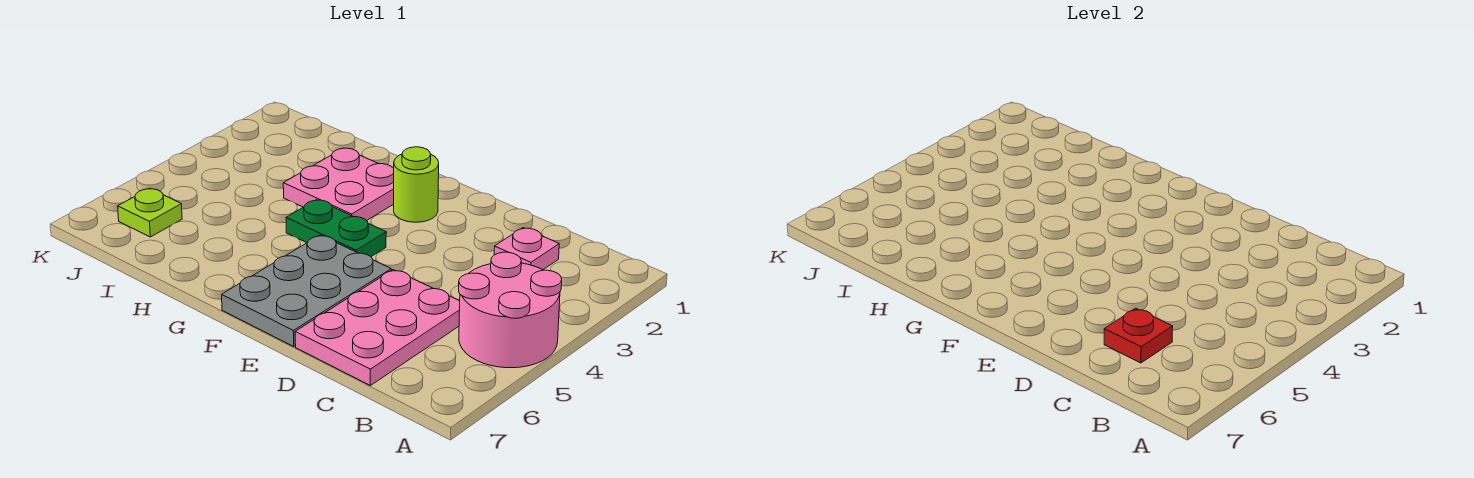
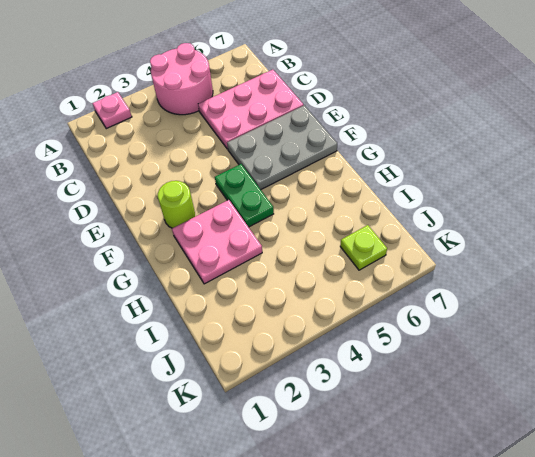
pink 1x1 plate [494,228,559,270] -> pink 1x1 plate moved to [92,92,132,129]
red 1x1 plate [1104,308,1173,363] -> none

